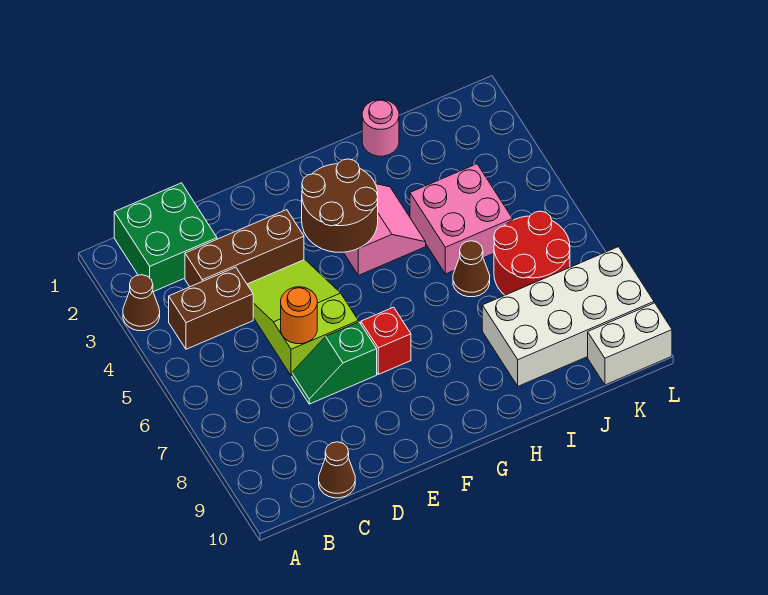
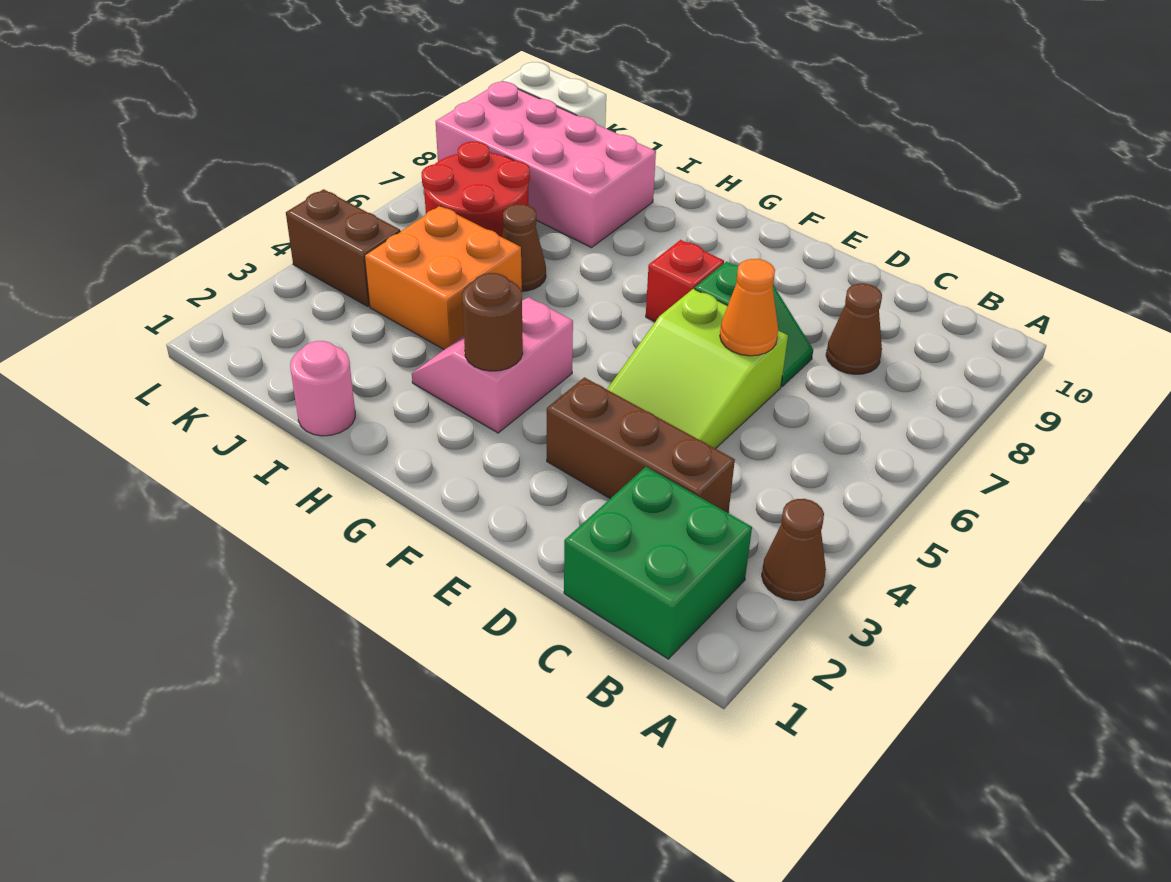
brown 1x2 brick [169,267,253,349] -> brown 1x2 brick moved to [286,189,400,306]
brown 1x1 cone [319,442,355,498] -> brown 1x1 cone moved to [826,283,882,374]
orange 1x1 round brick [281,287,317,344] -> orange 1x1 cone [720,259,778,356]
brown 2x2 round brick [302,159,378,252] -> brown 1x1 round brick [462,273,523,371]
pink 2x2 brick [410,164,513,274] -> orange 2x2 brick [365,206,522,349]
white 2x4 brick [482,247,654,386] -> pink 2x4 brick [436,82,656,248]

